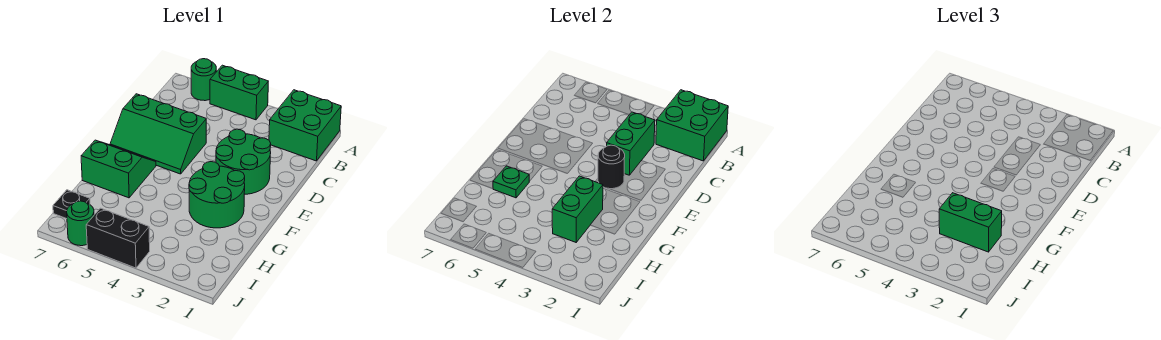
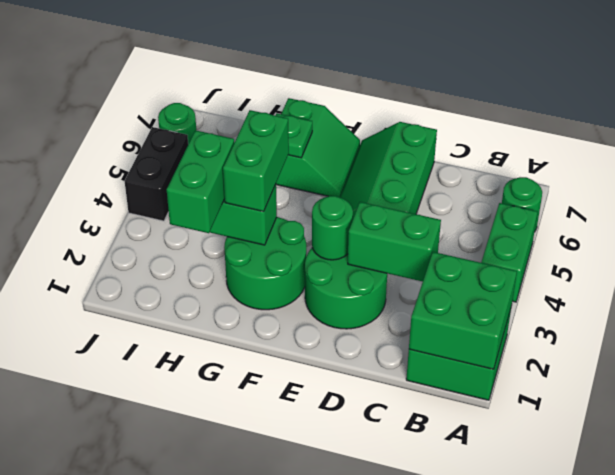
black 1x1 round brick [598,145,625,189] -> green 1x1 round brick [312,196,353,260]
none -> green 1x2 brick [223,110,289,212]
black 1x1 plate [53,190,90,219] -> none

